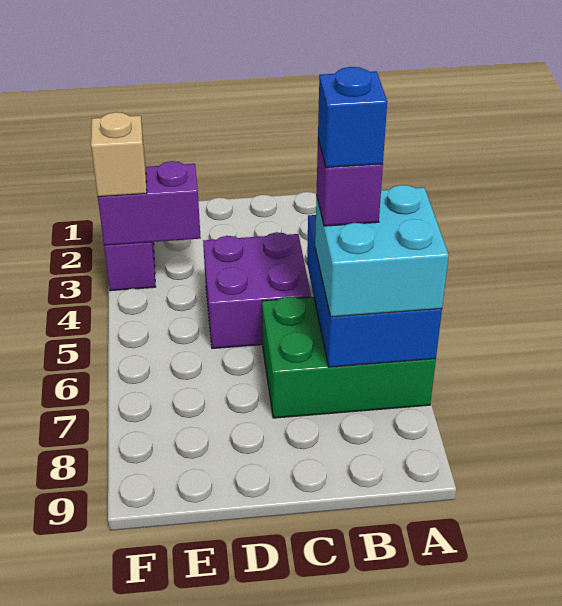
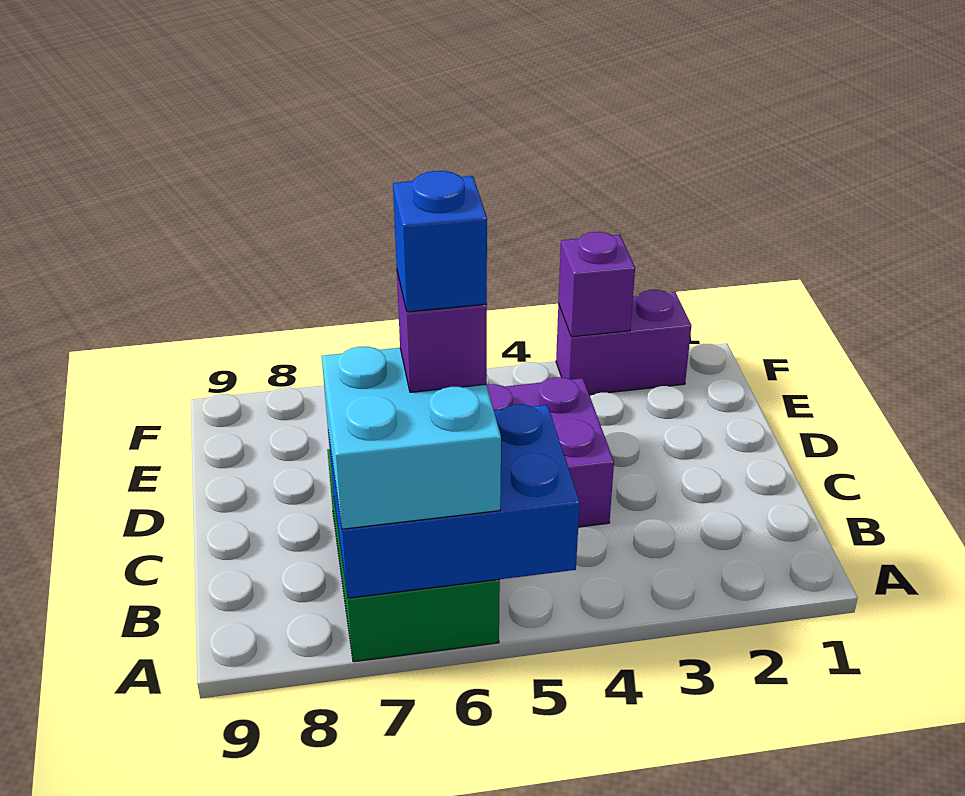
purple 1x2 brick [98,161,201,245] -> purple 1x1 brick [558,232,635,337]
tan 1x1 brick [91,112,147,197] -> none

